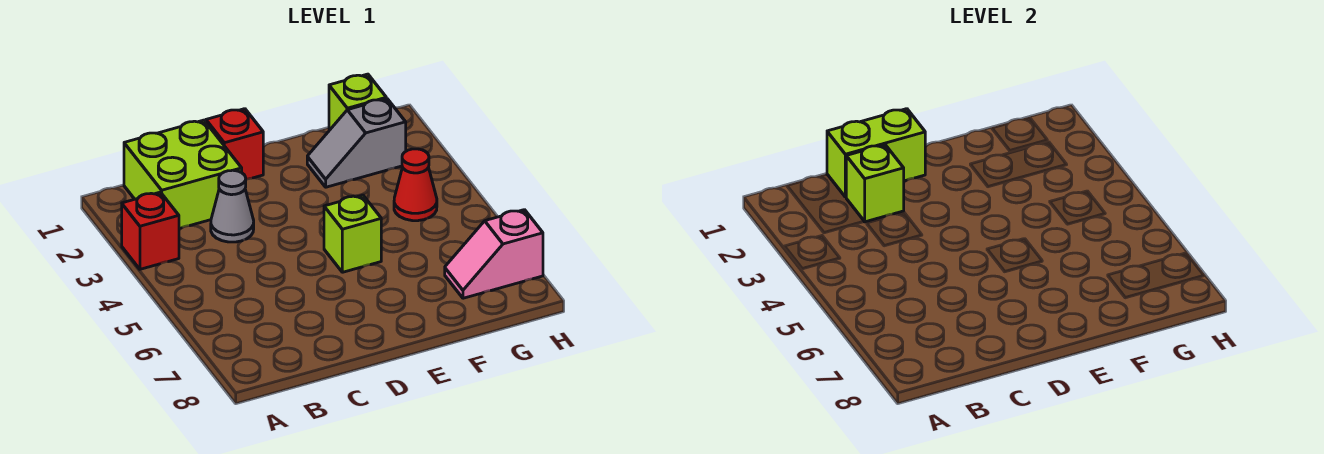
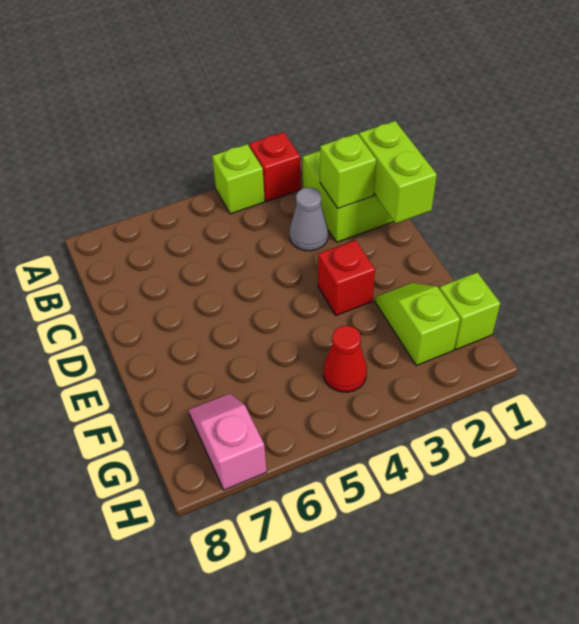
red 1x1 brick [206,109,263,179] -> red 1x1 brick moved to [318,240,375,315]
lime 1x1 brick [324,195,381,272] -> lime 1x1 brick moved to [212,144,265,214]
grey 1x2 slope [307,99,406,187] -> lime 1x2 slope [375,283,460,365]

